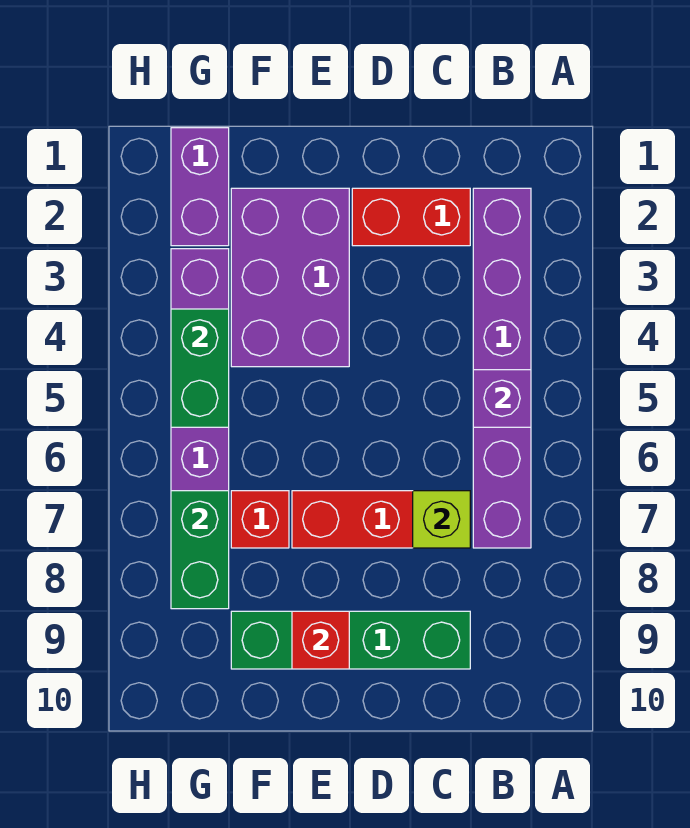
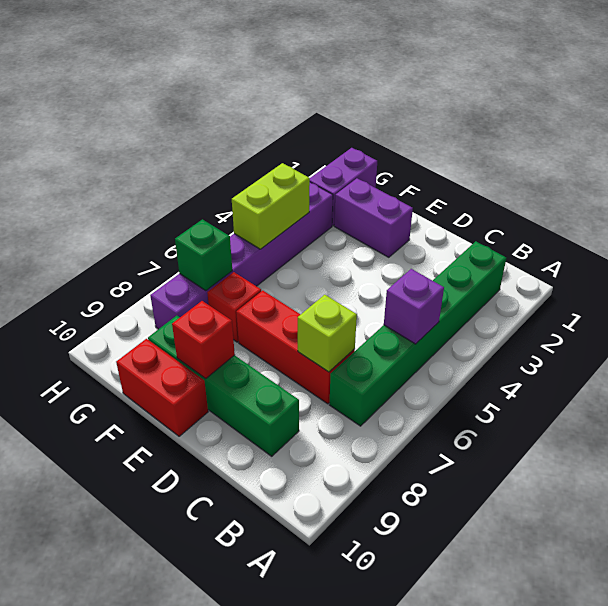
purple 1x6 brick [473,188,531,548] -> green 1x6 brick [330,241,506,426]
red 1x2 brick [352,188,470,246] -> red 1x2 brick moved to [116,339,208,436]
purple 2x3 brick [231,188,349,367] -> purple 1x2 brick [334,178,413,257]
green 1x2 brick [171,309,229,427] -> lime 1x2 brick [232,163,310,249]
green 1x2 brick [171,491,229,609] -> green 1x1 brick [175,219,232,291]

